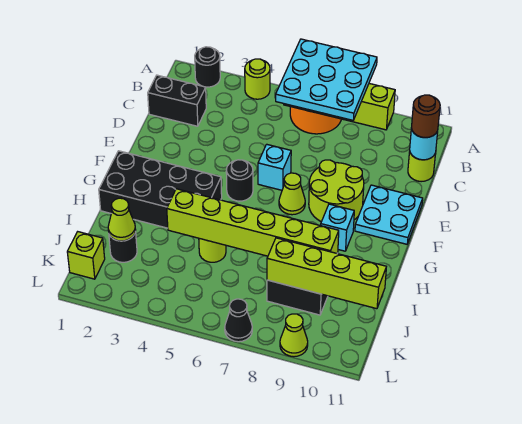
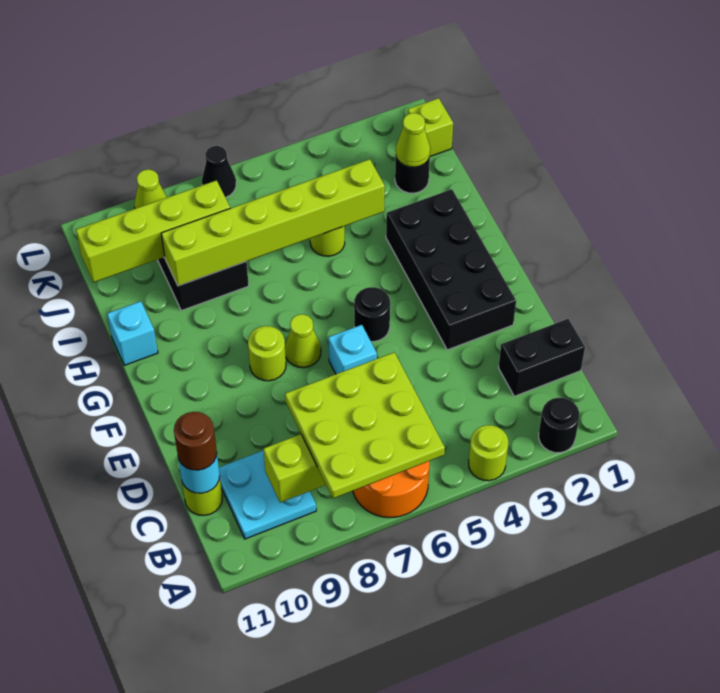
cyan 3x3 plate [276,39,377,120] -> lime 3x3 plate [285,352,445,498]
lime 2x2 round brick [309,160,364,222] -> lime 1x1 round brick [248,326,286,381]
cyan 2x2 plate [355,185,423,244] -> cyan 2x2 plate moved to [219,450,316,539]
black 2x4 brick [99,151,222,228] -> black 2x4 brick turned to [386,189,516,350]
cyan 1x1 brick [321,204,354,251] -> cyan 1x1 brick moved to [107,301,158,365]

